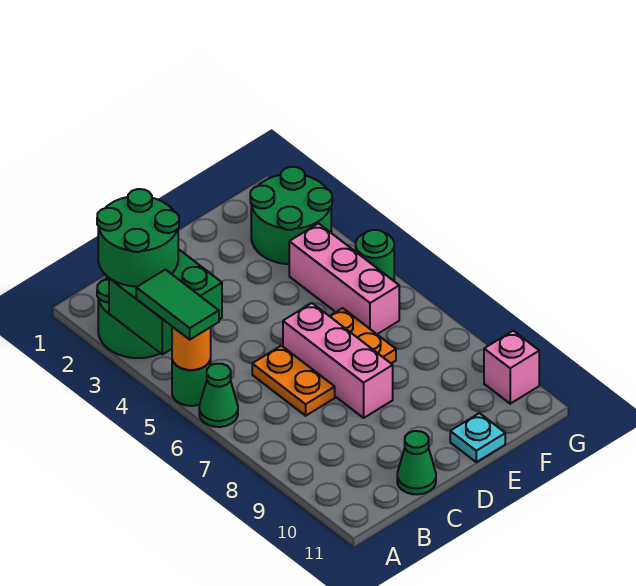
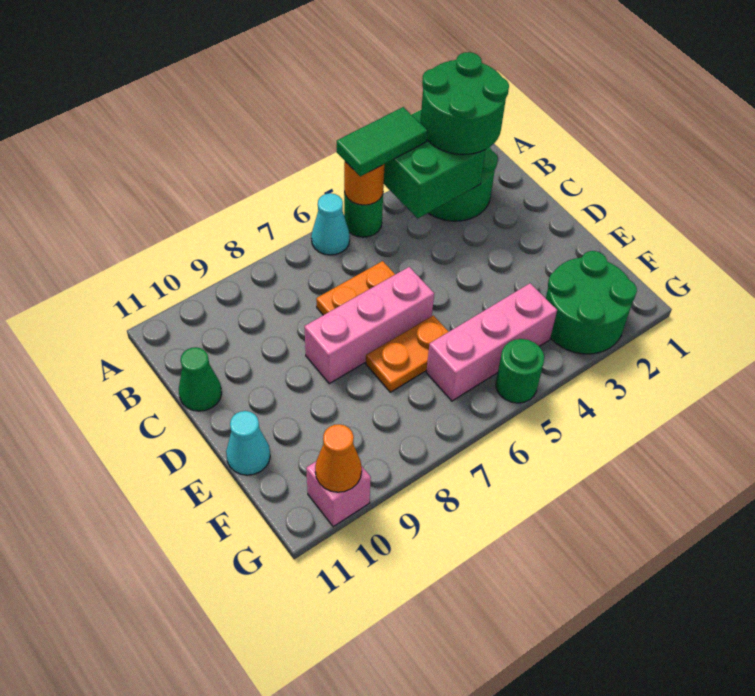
green 1x1 cone [199,364,238,427] -> cyan 1x1 cone [311,193,350,255]
cyan 1x1 plate [450,413,505,462] -> cyan 1x1 cone [226,411,270,475]
none -> orange 1x1 cone [315,424,362,492]

